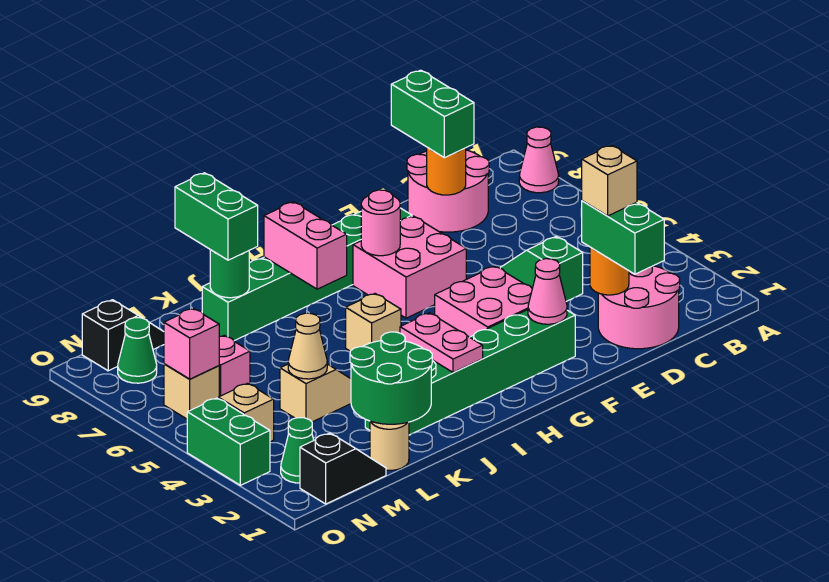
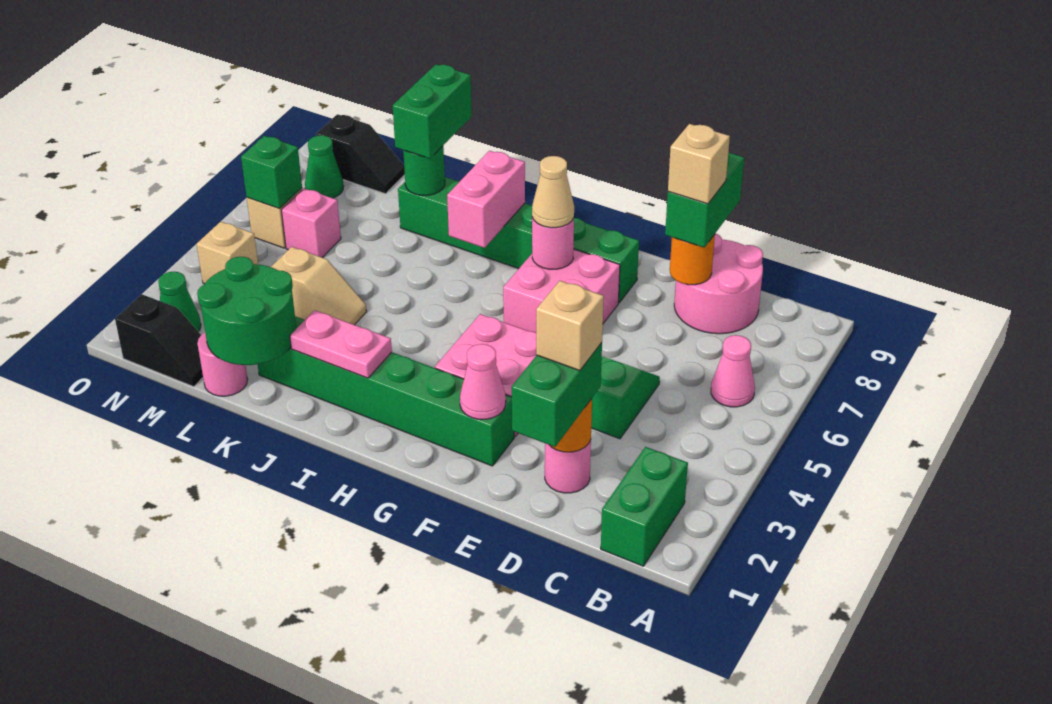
pink 1x1 cone [519,127,559,193] -> pink 1x1 cone moved to [711,335,755,407]
pink 2x2 round brick [598,266,680,349] -> pink 1x1 round brick [545,440,591,493]
pink 1x2 plate [400,313,483,372] -> pink 1x2 plate turned to [290,310,392,378]
tan 1x1 brick [346,294,401,351] -> tan 1x1 brick moved to [668,124,730,204]
tan 1x1 round brick [370,421,409,470] -> pink 1x1 round brick [197,333,248,396]
tan 1x1 cone [288,313,327,379] -> tan 1x1 cone moved to [532,156,574,228]
pink 1x1 brick [164,308,219,379] -> green 1x1 brick [241,136,302,209]
green 1x2 brick [187,398,270,485] -> green 1x2 brick moved to [601,447,688,566]

